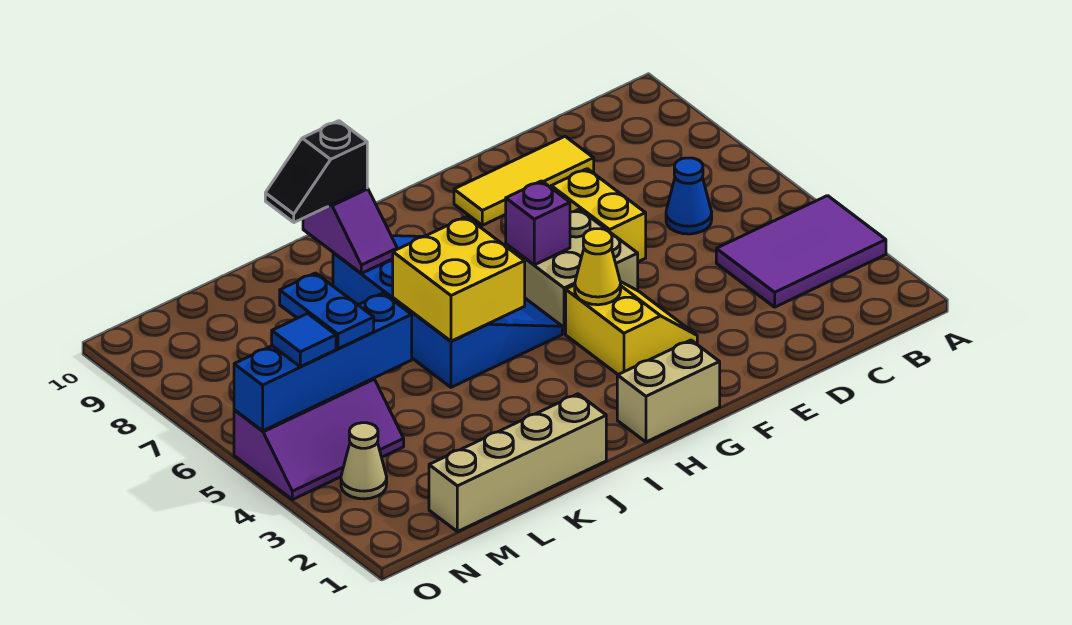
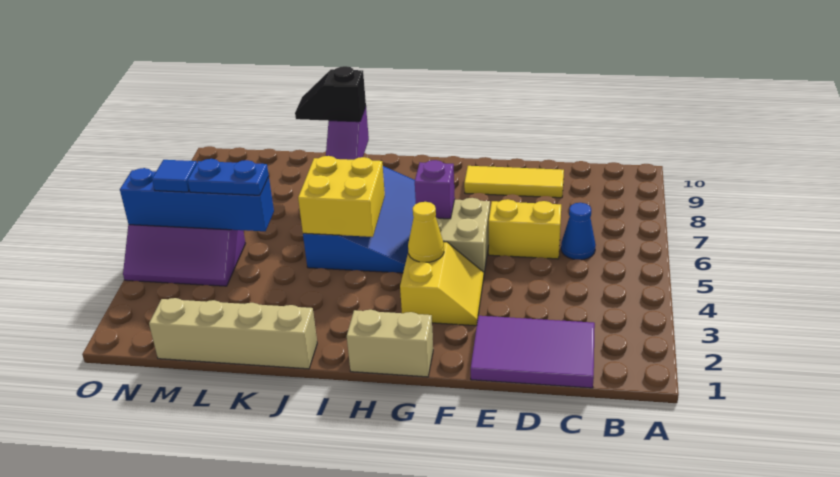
purple 2x3 tile [716,196,886,307] -> purple 2x3 tile moved to [471,316,595,388]
yellow 1x2 brick [551,169,646,262] -> yellow 1x2 brick turned to [489,199,561,259]
blue 1x2 plate [280,273,374,349] -> blue 1x2 plate turned to [188,159,269,195]
tan 1x1 cone [341,423,387,499] -> none

